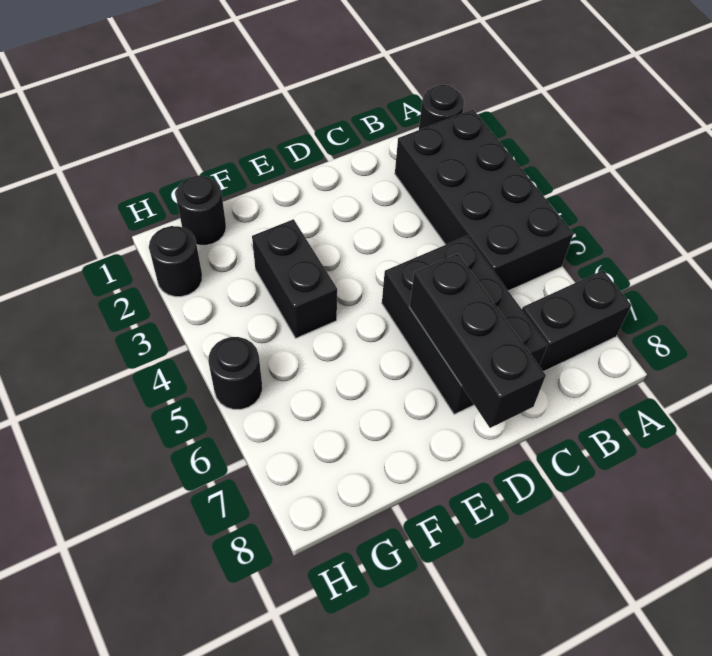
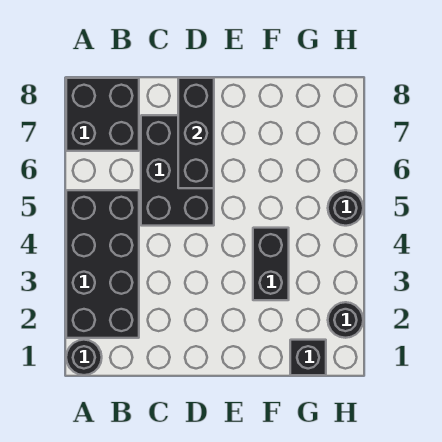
black 1x2 brick [522,270,631,372] -> black 2x2 brick [66,78,139,151]
black 1x1 round brick [176,176,226,245] -> black 1x1 brick [290,340,326,375]

